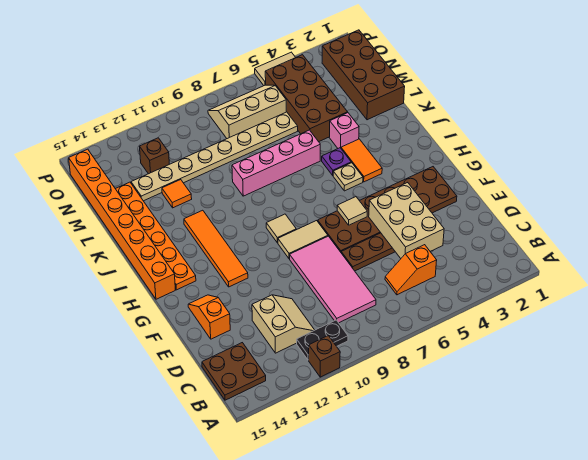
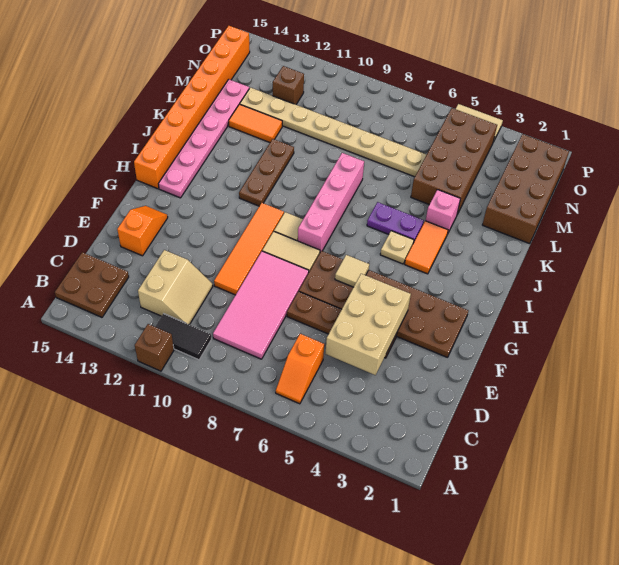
black 1x2 plate [297,320,348,360] -> black 1x2 tile [155,314,212,360]
orange 1x2 slope [385,245,437,295] -> orange 1x2 slope turned to [276,334,324,404]
orange 1x4 tile [184,210,248,287] -> orange 1x4 tile moved to [214,203,284,295]
orange 1x6 plate [116,182,196,290] -> pink 1x6 plate [159,79,249,198]
none -> brown 1x3 plate [239,139,294,206]
purple 1x1 plate [322,148,351,175] -> purple 1x2 plate [367,202,424,242]
pink 1x4 brick [232,130,320,196] -> pink 1x4 brick turned to [298,153,364,252]
orange 1x1 tile [162,180,192,208] -> orange 1x2 tile [229,104,282,142]
tan 2x3 slope [208,85,286,139] -> none

